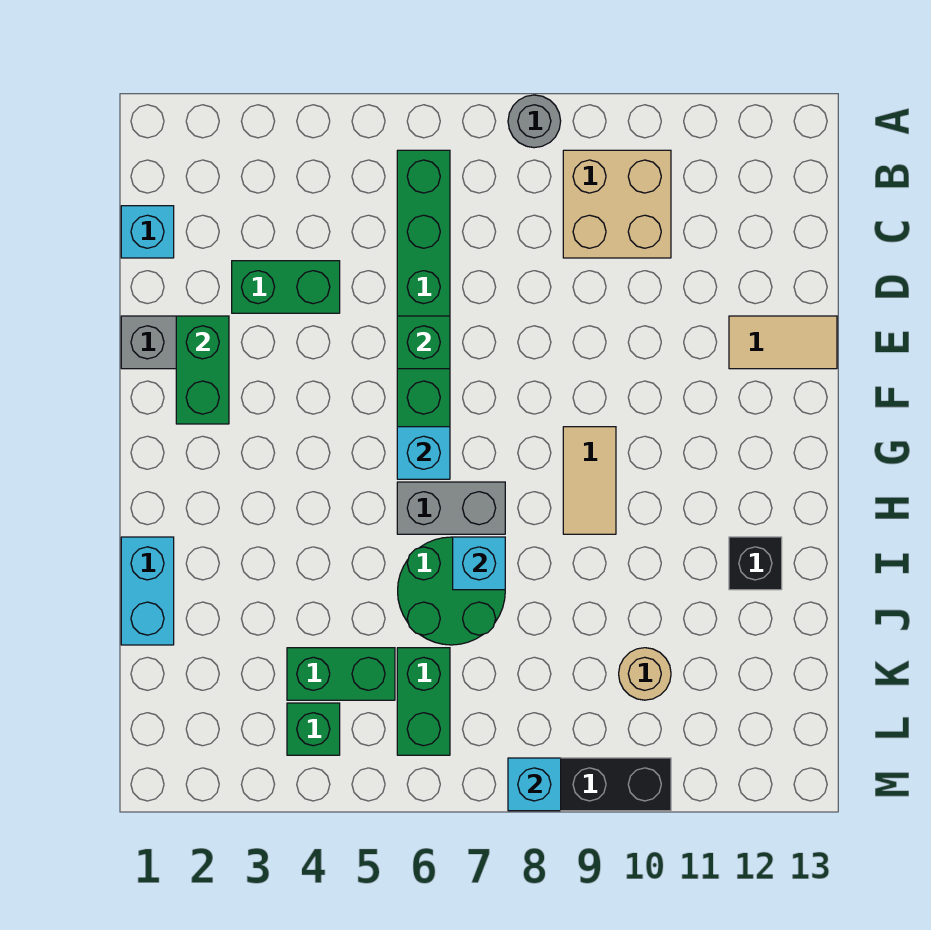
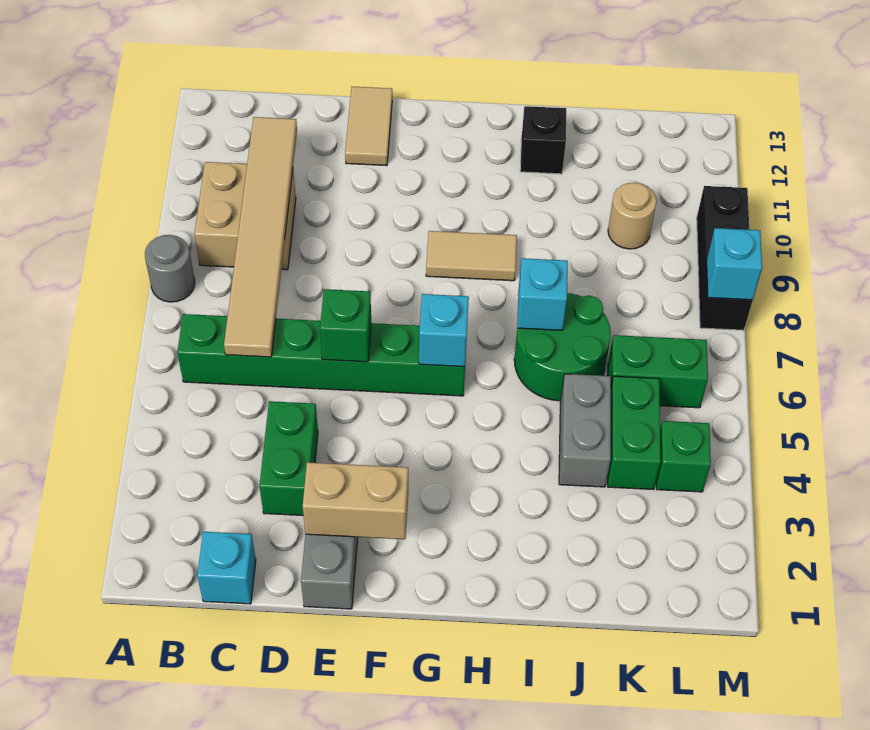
none -> tan 1x6 tile [224,117,297,357]
green 1x2 brick [176,316,229,424] -> tan 1x2 brick [303,462,408,539]
grey 1x2 brick [397,482,505,534] -> grey 1x2 brick moved to [559,374,611,487]
cyan 1x2 brick [121,537,174,645] -> none

